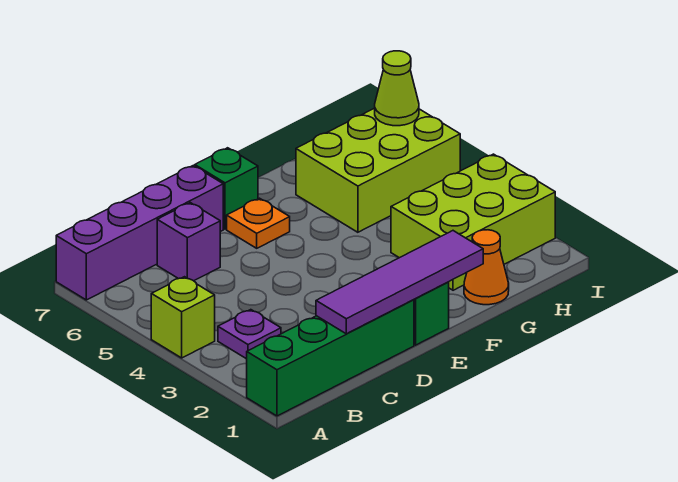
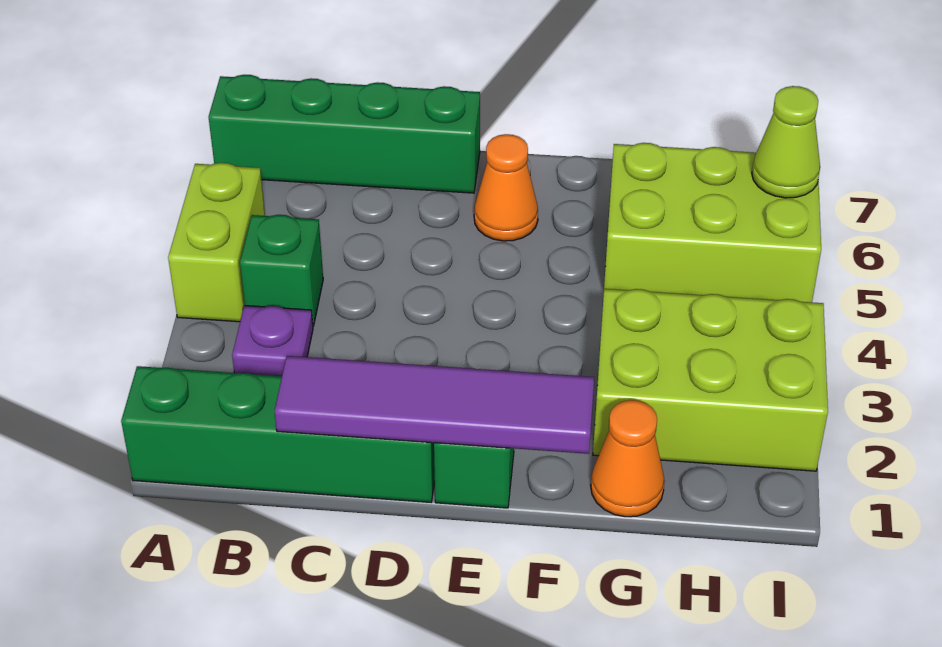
lime 1x1 brick [151,277,215,358] -> lime 1x2 brick [168,163,265,322]
purple 1x4 brick [56,166,223,300] -> green 1x4 brick [209,75,480,193]
purple 1x1 brick [157,203,220,281] -> none
orange 1x1 plate [227,198,290,248] -> orange 1x1 cone [474,134,538,241]
green 1x1 brick [195,148,258,229] -> green 1x1 brick moved to [240,215,323,326]

